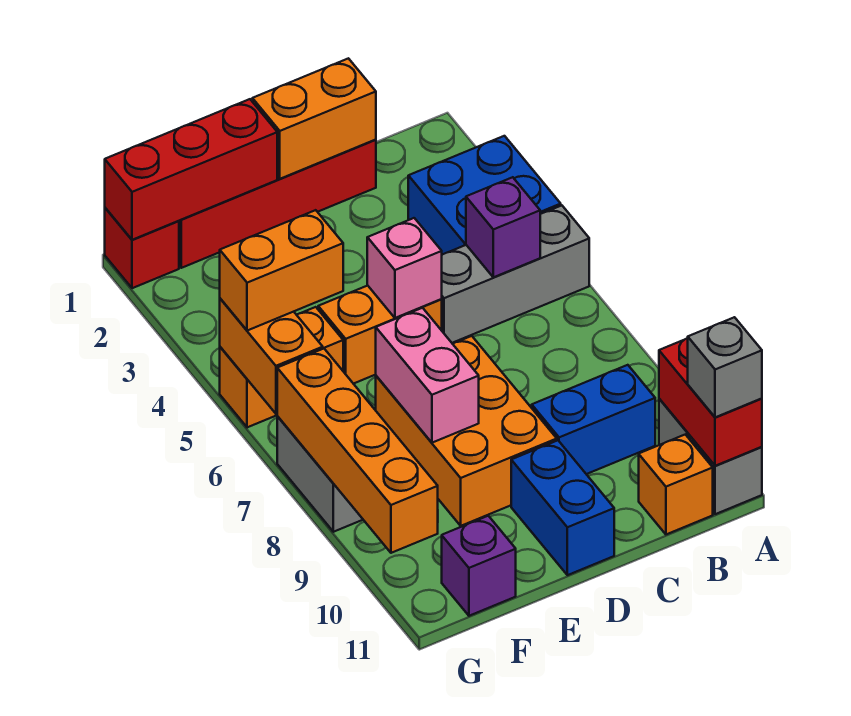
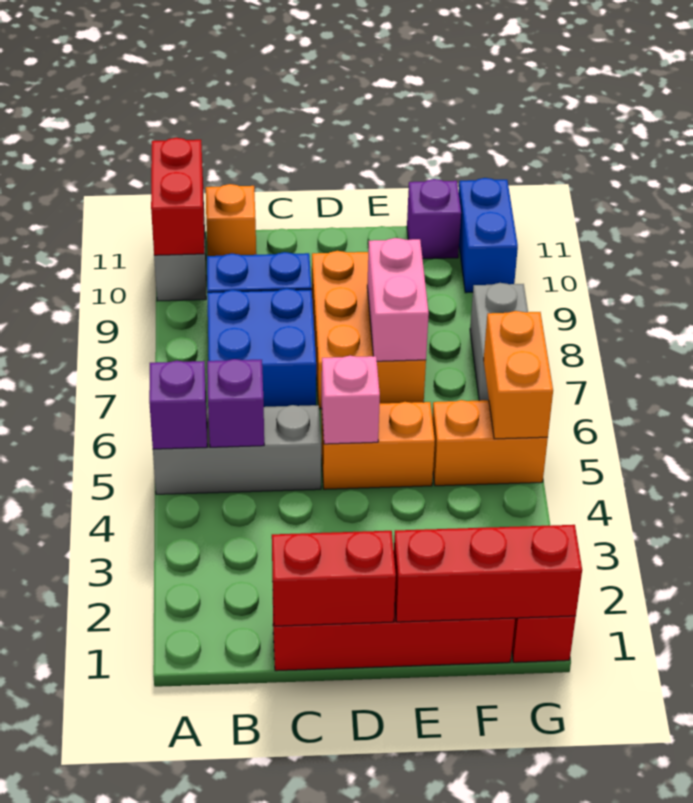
blue 2x2 brick [408,136,561,255] -> blue 2x2 brick moved to [207,288,316,407]
none -> purple 1x1 brick [149,361,207,449]
grey 1x1 brick [688,317,762,417] -> none
orange 1x2 brick [252,58,376,179] -> red 1x2 brick [272,531,396,626]
blue 1x2 brick [511,440,614,575] -> blue 1x2 brick moved to [459,178,518,293]
orange 1x2 brick [220,210,343,331] -> none
orange 1x4 brick [277,349,438,553] -> none

